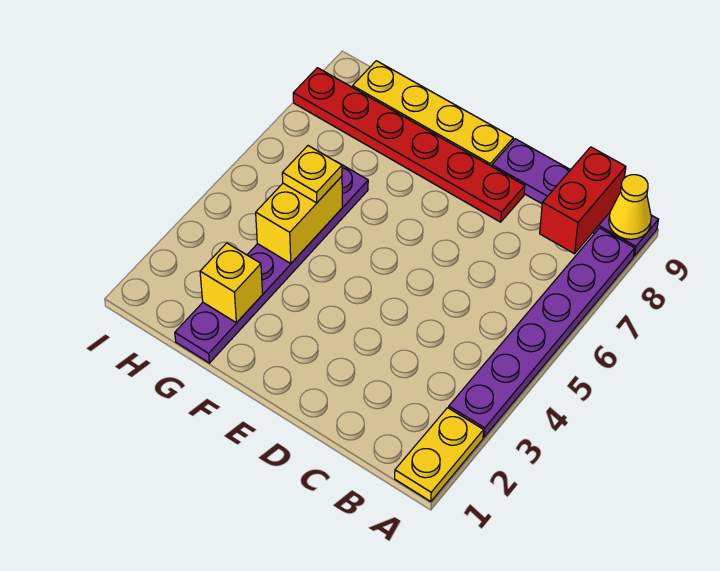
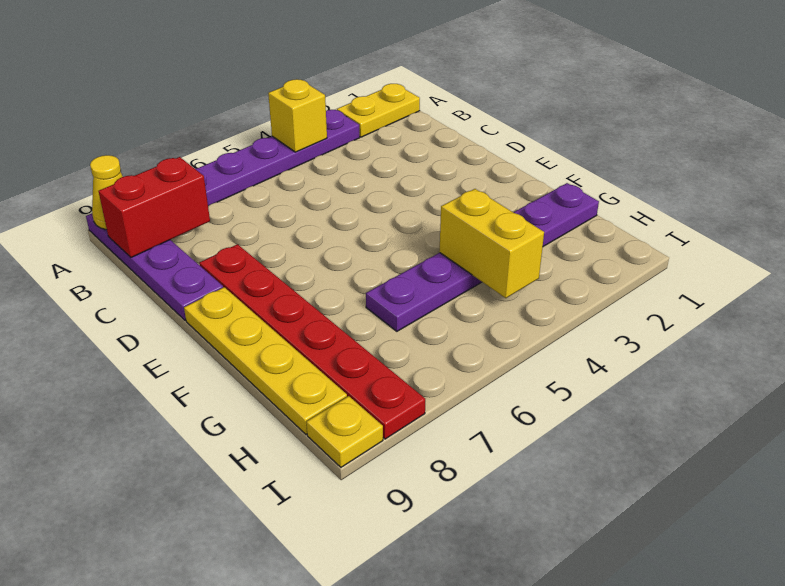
yellow 1x1 brick [200,243,263,323] -> yellow 1x1 brick moved to [268,79,327,152]
yellow 1x2 brick [256,176,342,264] -> yellow 1x2 brick turned to [439,189,544,298]
yellow 1x1 plate [282,146,342,203] -> yellow 1x1 plate moved to [306,396,383,467]

